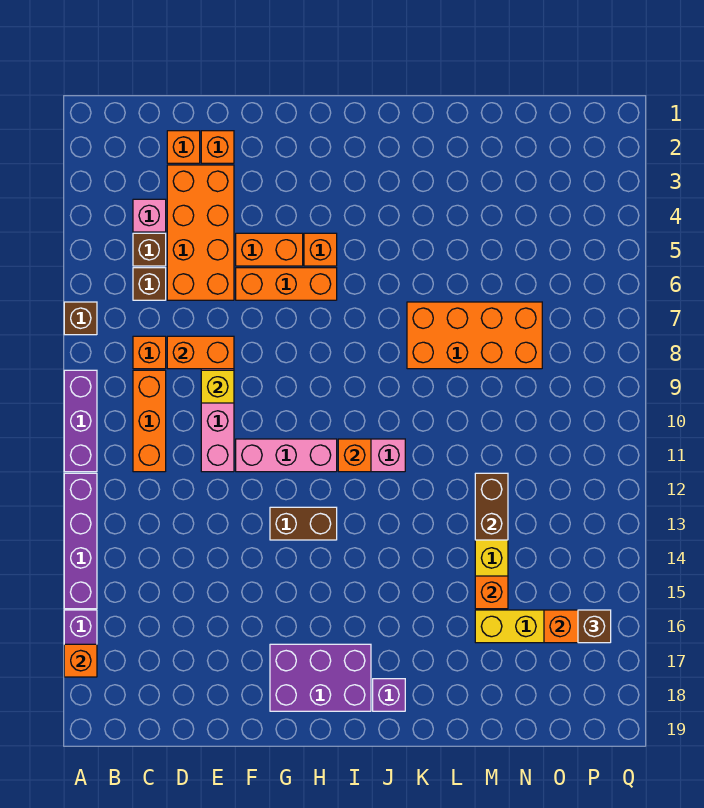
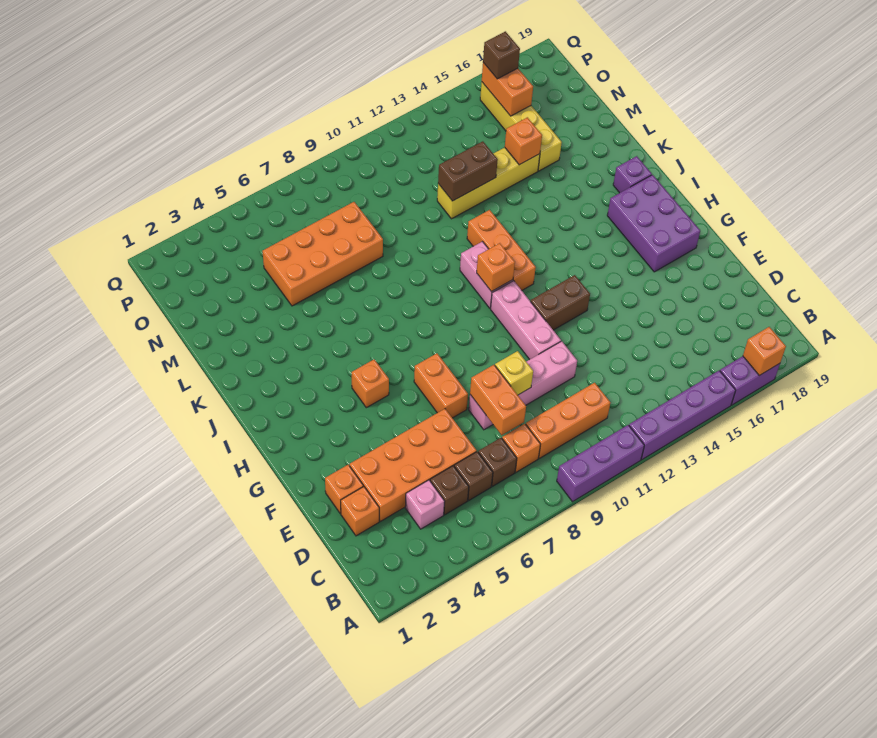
brown 1x1 brick [64,302,97,335] -> brown 1x1 brick moved to [478,438,517,486]
orange 1x2 brick [236,233,303,266] -> orange 1x2 brick moved to [414,353,468,418]
orange 1x3 brick [236,268,337,300] -> orange 1x3 brick moved to [467,210,536,290]
brown 1x2 brick [270,507,337,540] -> brown 1x2 brick turned to [531,275,590,330]
orange 2x4 brick [407,302,542,369] -> orange 2x4 brick turned to [263,202,383,306]

